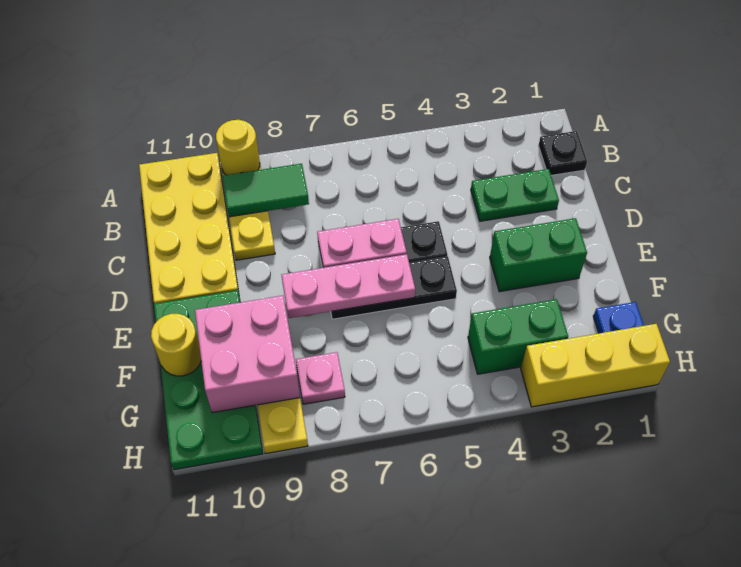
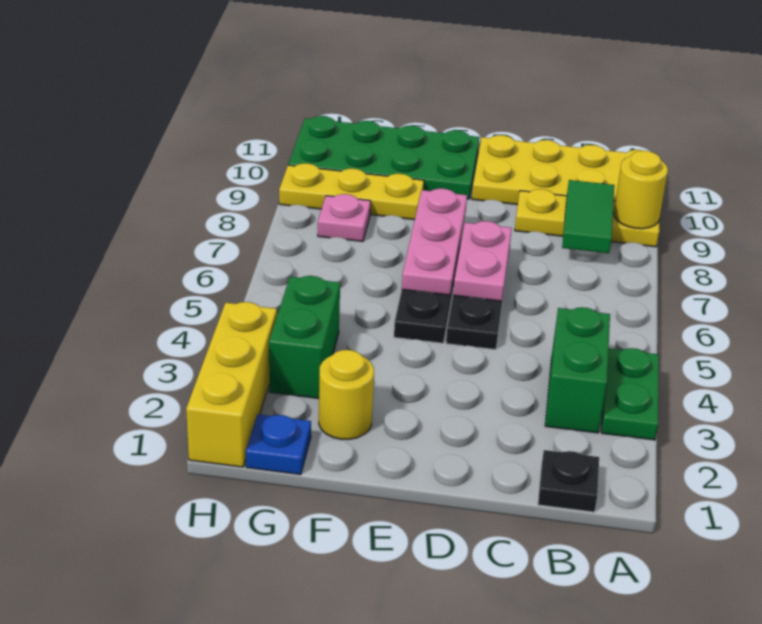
green 1x2 plate [471,169,559,221] -> green 1x2 plate moved to [601,348,659,440]
green 1x2 brick [490,218,587,292] -> green 1x2 brick moved to [545,307,610,433]
pink 2x2 brick [195,296,300,413] -> none
yellow 1x1 round brick [151,314,201,376] -> yellow 1x1 round brick moved to [319,350,374,439]

